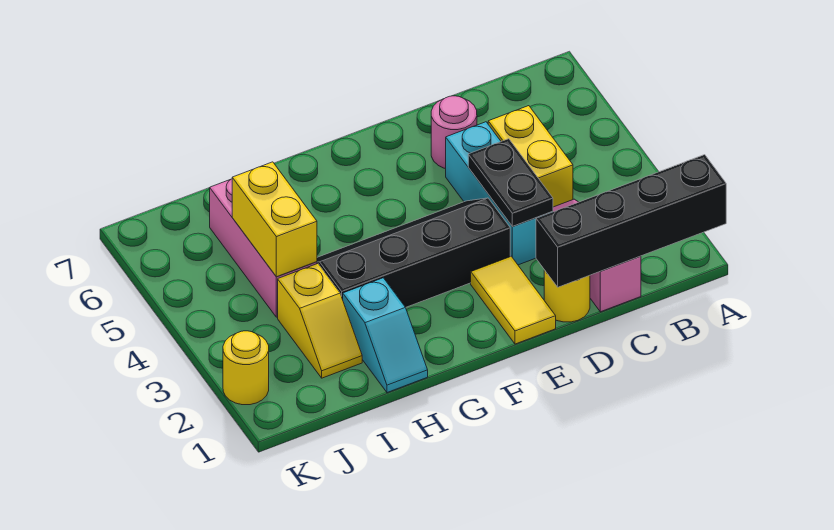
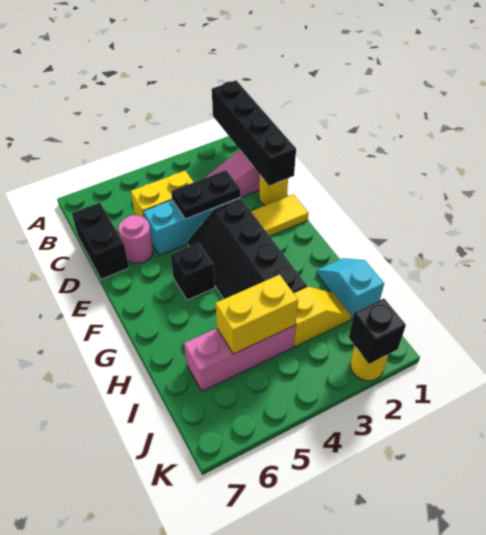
none -> black 1x2 brick [72,203,129,279]
none -> black 1x1 brick [171,243,215,300]
cyan 1x2 slope [343,278,428,393] -> cyan 1x2 slope turned to [317,258,384,319]
none -> black 1x1 brick [349,299,406,364]

